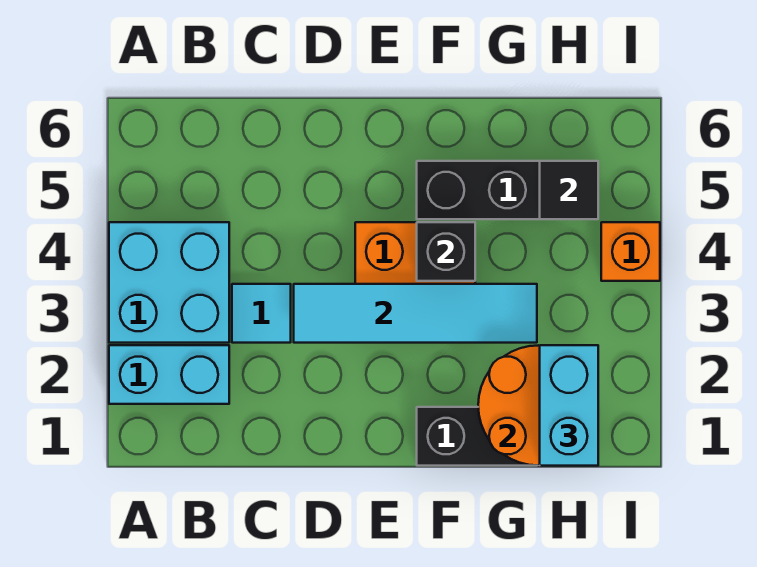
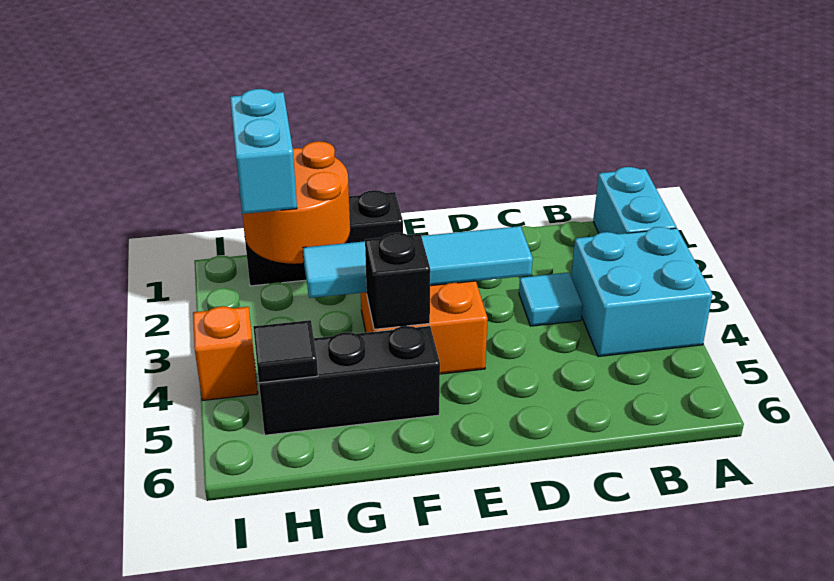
cyan 1x2 brick [109,345,229,404] -> cyan 1x2 brick turned to [594,167,676,234]

